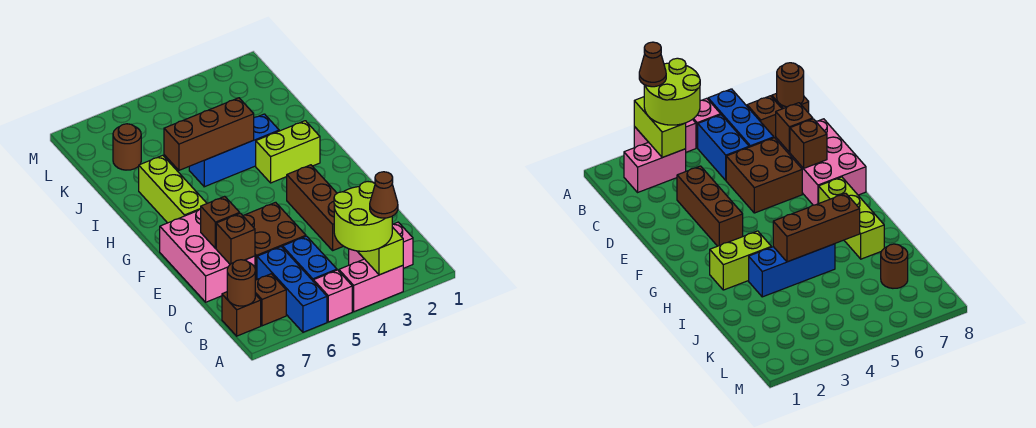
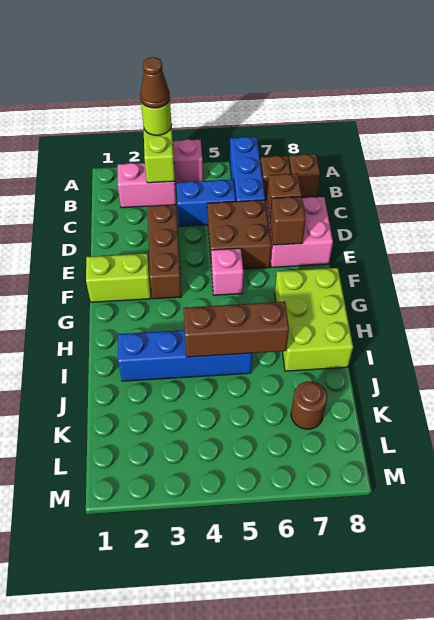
lime 2x2 round brick [334,182,392,251] -> lime 1x1 round brick [141,100,172,135]
pink 1x1 brick [314,270,352,322] -> pink 1x1 brick moved to [211,248,243,295]
blue 1x2 brick [283,236,337,282] -> blue 1x2 brick turned to [176,180,236,226]
brown 1x1 round brick [227,260,255,306] -> none
pink 2x3 brick [160,209,255,302] -> pink 2x2 brick [266,197,333,268]
lime 1x3 brick [139,155,207,223] -> lime 2x3 brick [275,268,353,371]
lime 1x2 brick [256,121,320,183] -> lime 1x2 brick moved to [86,253,151,302]
blue 1x3 brick [189,114,279,187] -> blue 1x4 brick [118,330,252,381]

